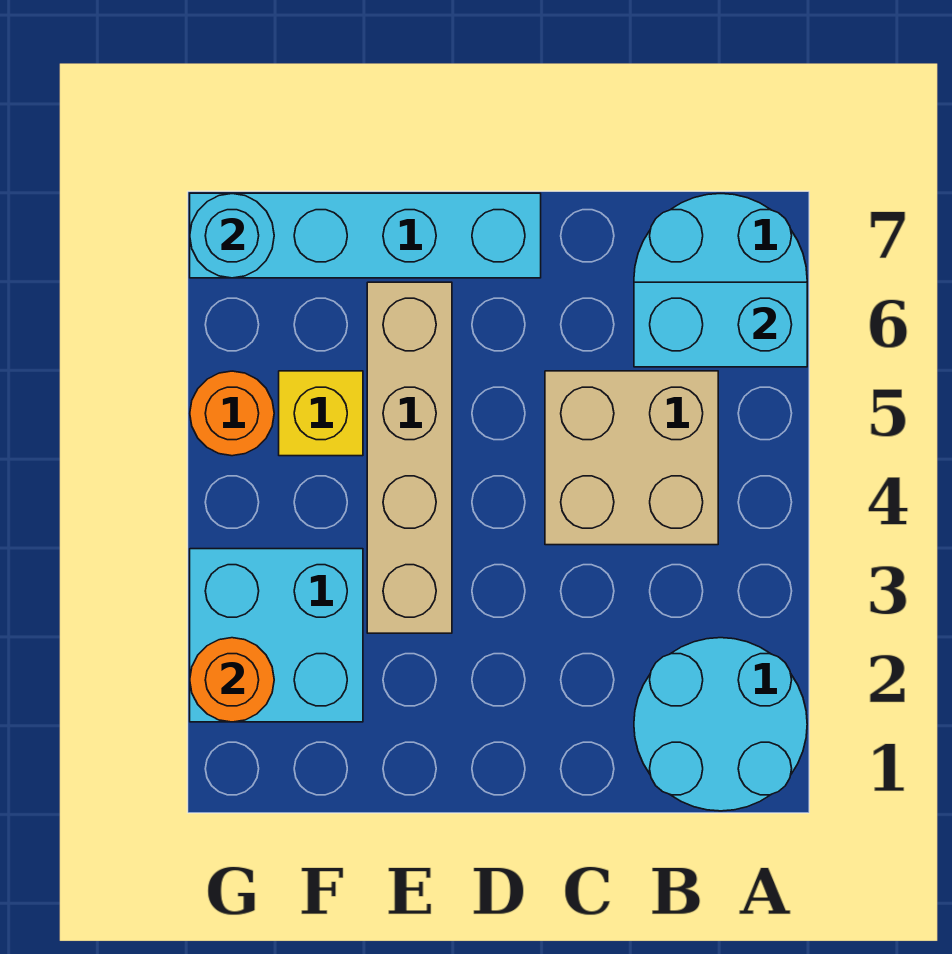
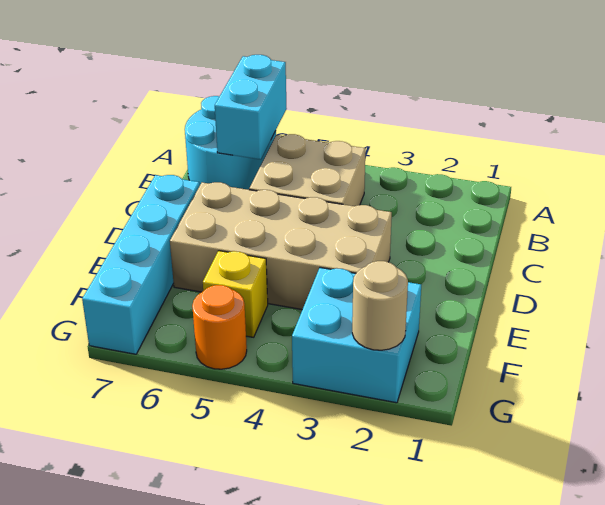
cyan 2x2 round brick [634,638,807,811] -> none
tan 1x4 brick [367,282,452,633] -> tan 2x4 brick [170,182,392,310]
orange 1x1 round brick [190,638,274,722] -> tan 1x1 round brick [352,261,408,350]
cyan 1x1 round brick [190,194,274,278] -> none

